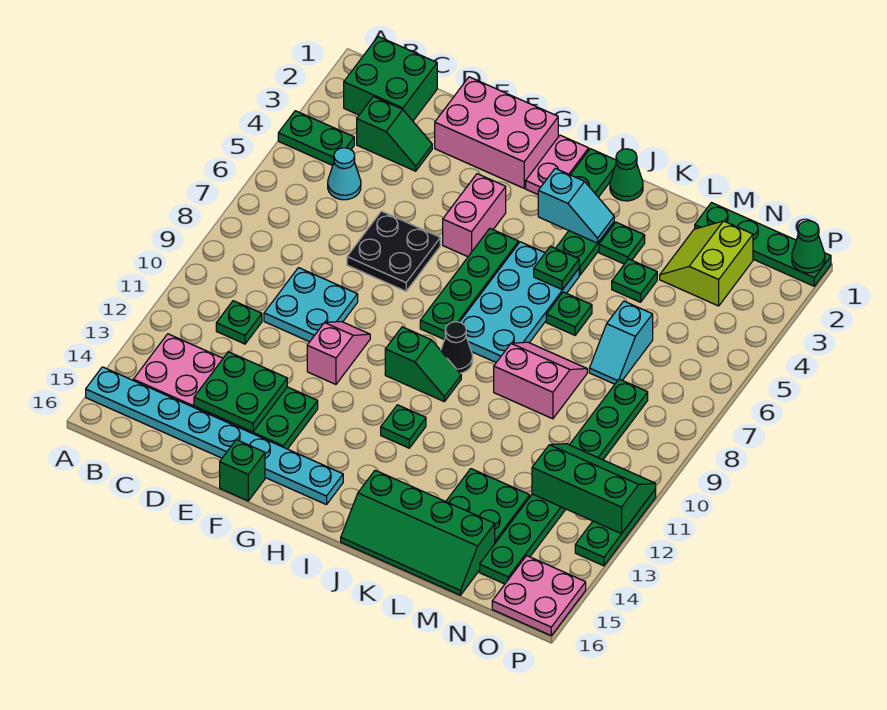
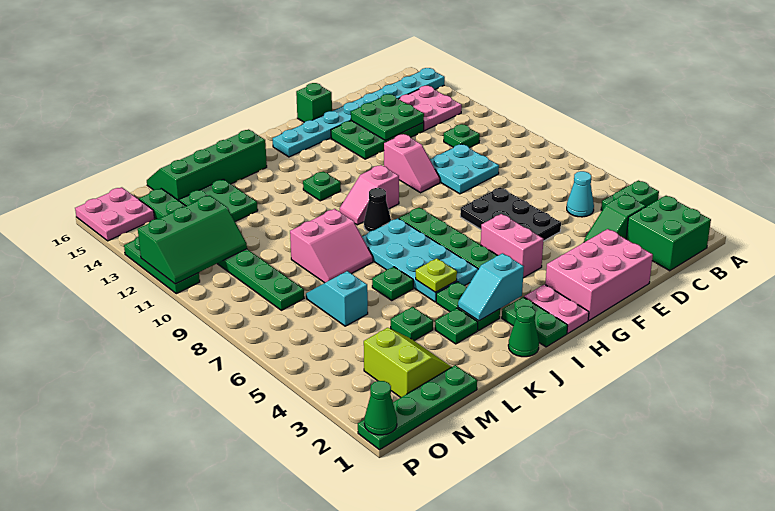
black 2x2 plate [347,211,440,291] -> black 2x3 plate [460,187,561,241]
green 1x2 slope [385,327,461,402] -> pink 1x2 slope [339,165,399,225]
green 1x1 plate [534,246,579,290] -> lime 1x1 plate [416,258,457,292]

